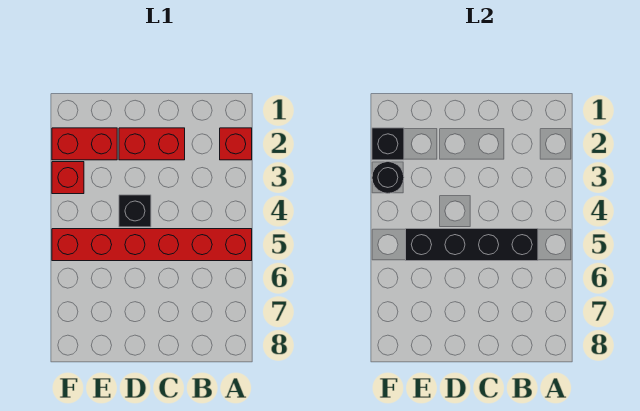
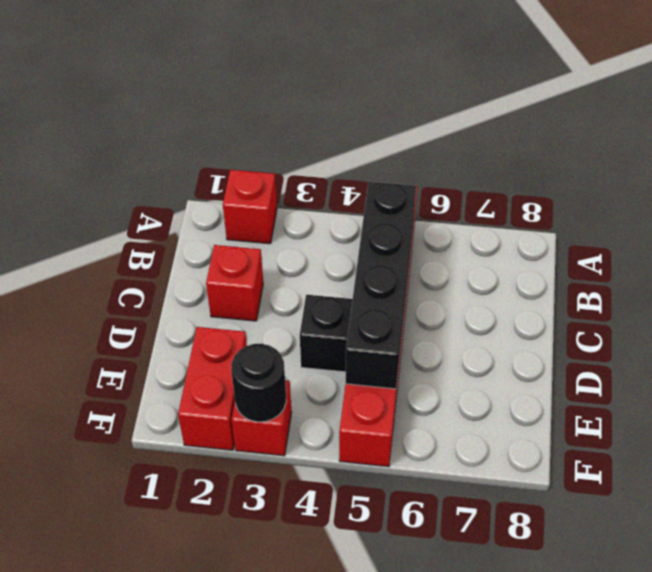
red 1x2 brick [119,128,185,160] -> red 1x1 brick [206,245,263,321]
black 1x1 brick [372,128,404,160] -> none

